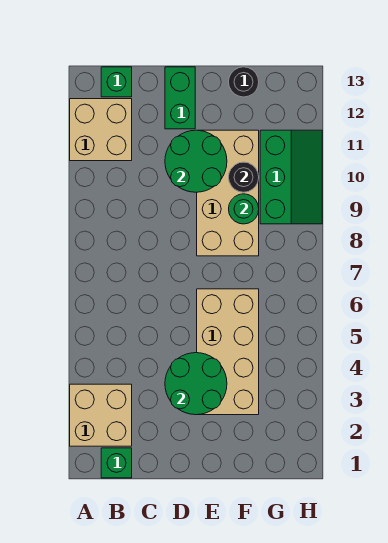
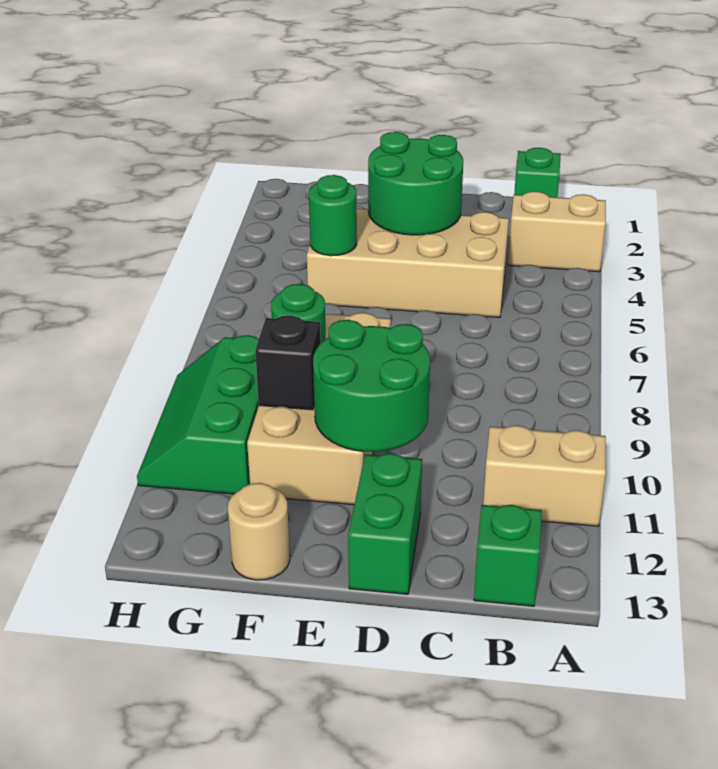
tan 2x2 brick [70,384,132,446] -> tan 1x2 brick [508,191,606,272]
tan 2x2 brick [70,99,132,161] -> tan 1x2 brick [483,425,606,526]
tan 2x4 brick [197,289,259,415] -> tan 2x4 brick turned to [307,208,509,317]
none -> green 1x1 round brick [309,175,357,256]
black 1x1 round brick [229,162,259,192] -> black 1x1 brick [255,316,321,410]
black 1x1 round brick [229,67,259,97] -> tan 1x1 round brick [228,483,290,580]

